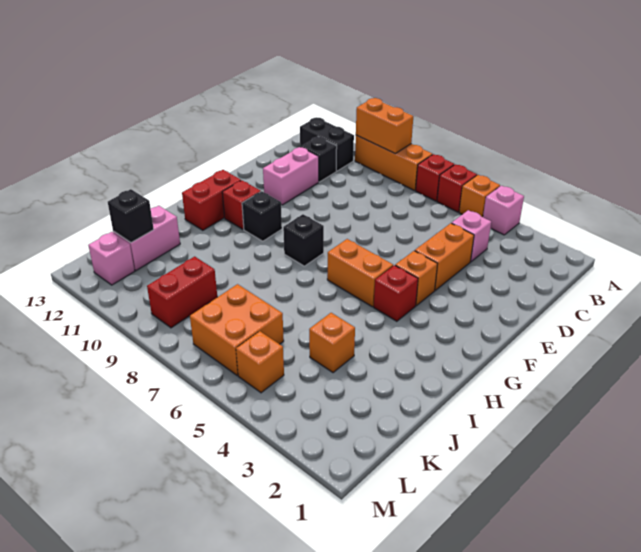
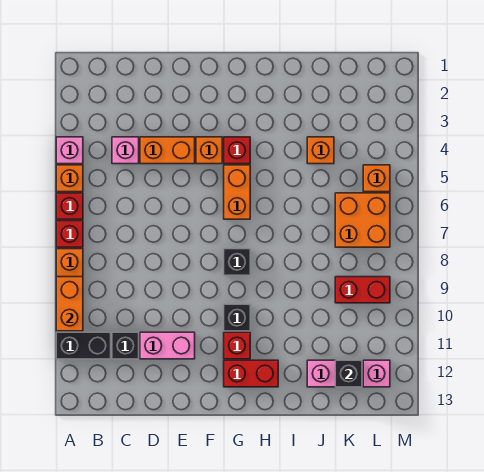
black 1x2 brick [300,118,354,171] -> black 1x2 brick turned to [56,332,111,359]

